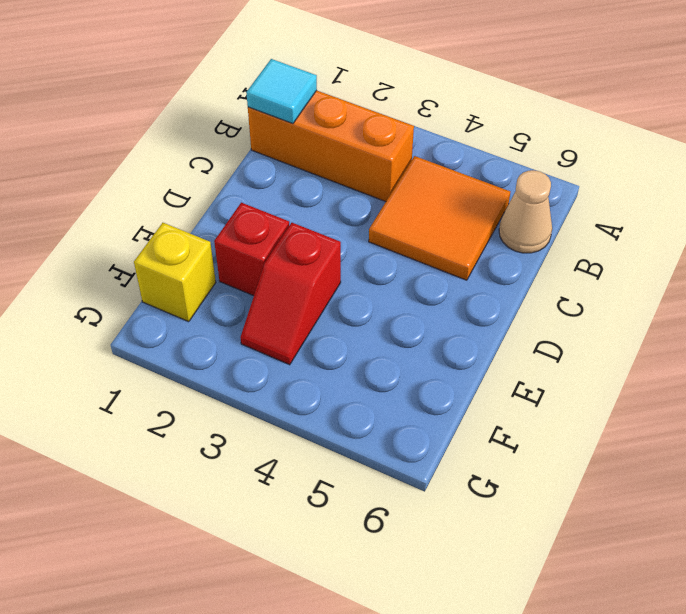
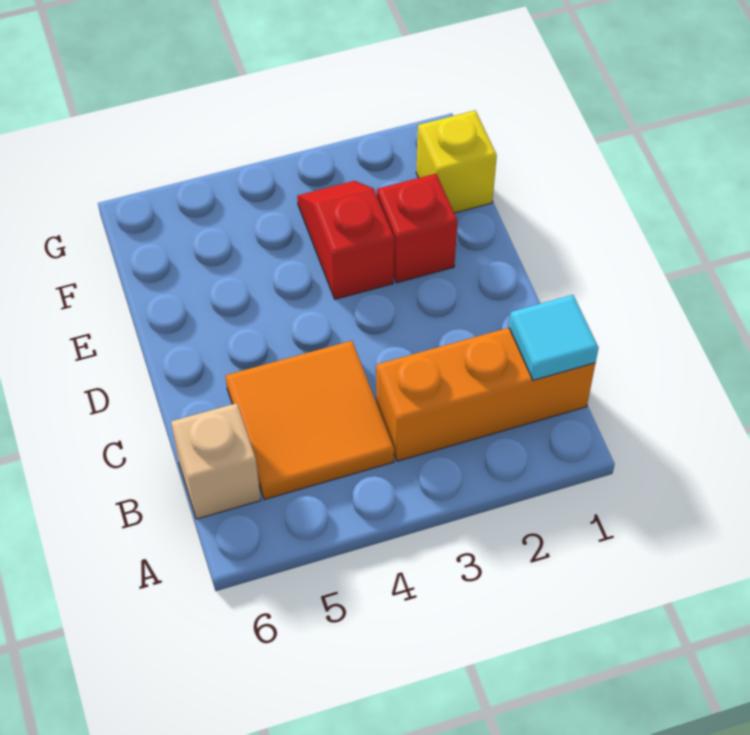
tan 1x1 cone [499,170,552,253] -> tan 1x1 brick [171,403,261,519]

